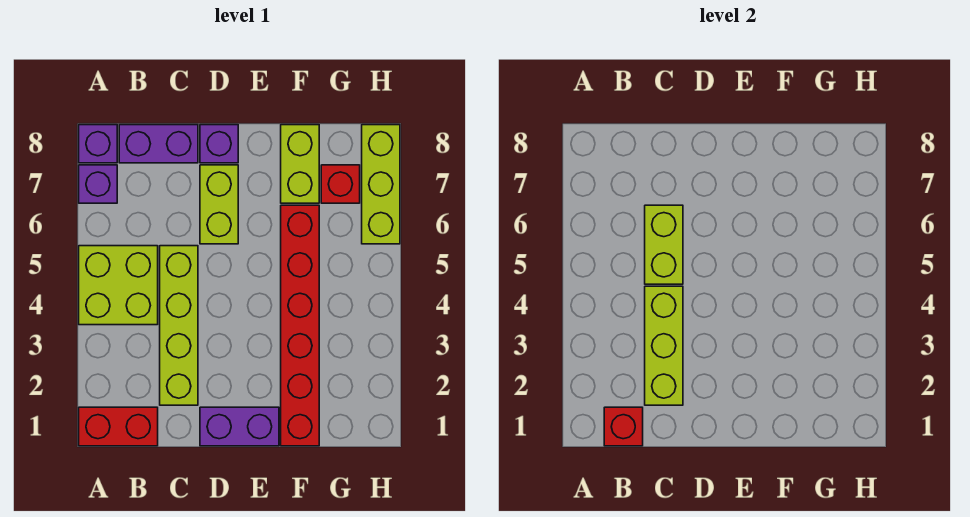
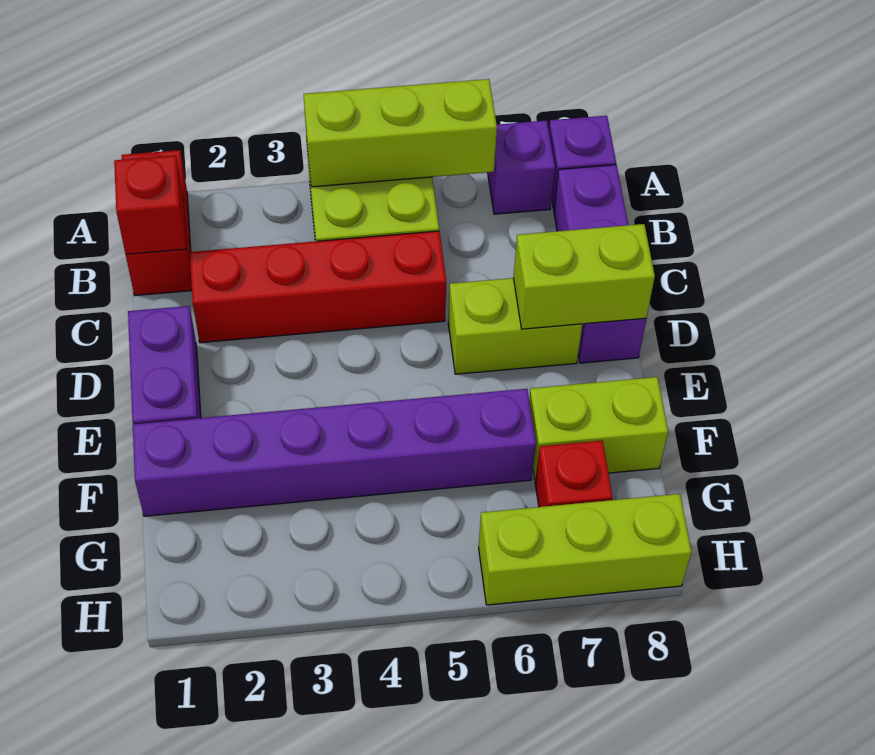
lime 1x4 brick [160,246,198,405] -> red 1x4 brick [190,231,446,343]
lime 1x3 brick [645,286,683,405] -> lime 1x3 brick moved to [304,79,497,187]
lime 1x2 brick [645,205,683,284] -> lime 1x2 brick moved to [513,224,655,329]
red 1x6 brick [281,205,319,446] -> purple 1x6 brick [133,389,536,516]

